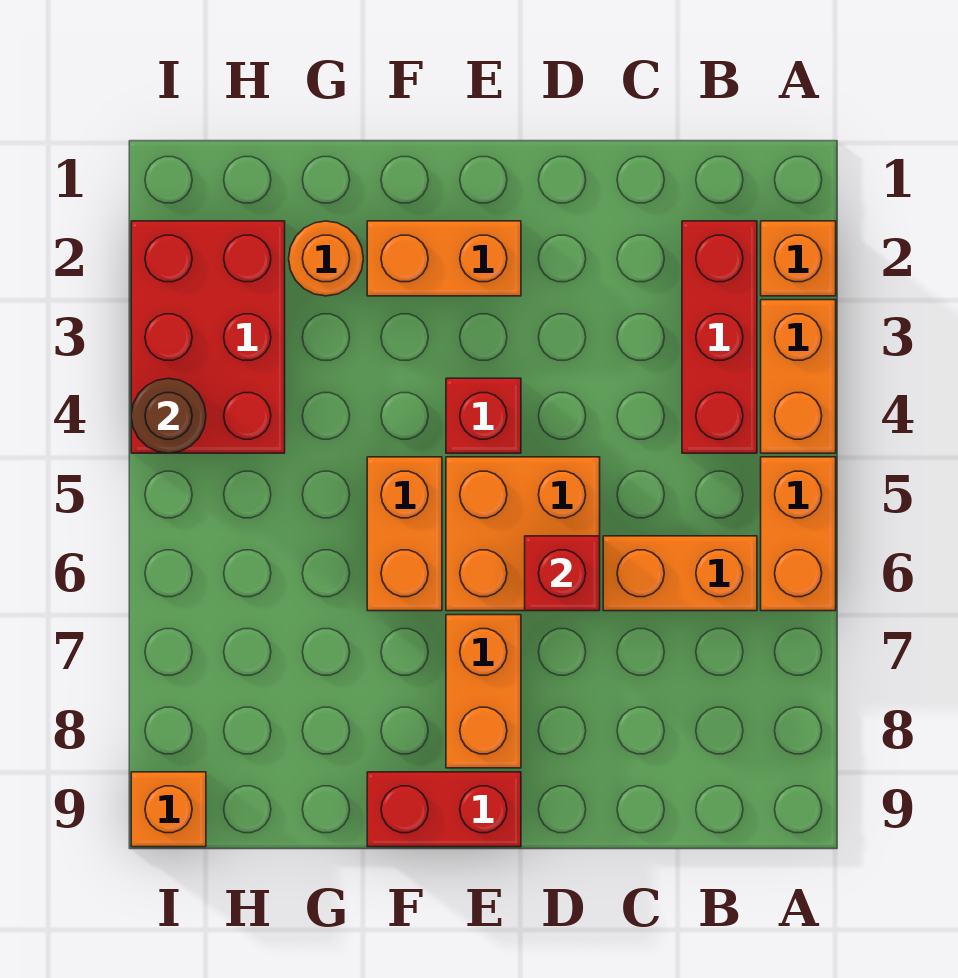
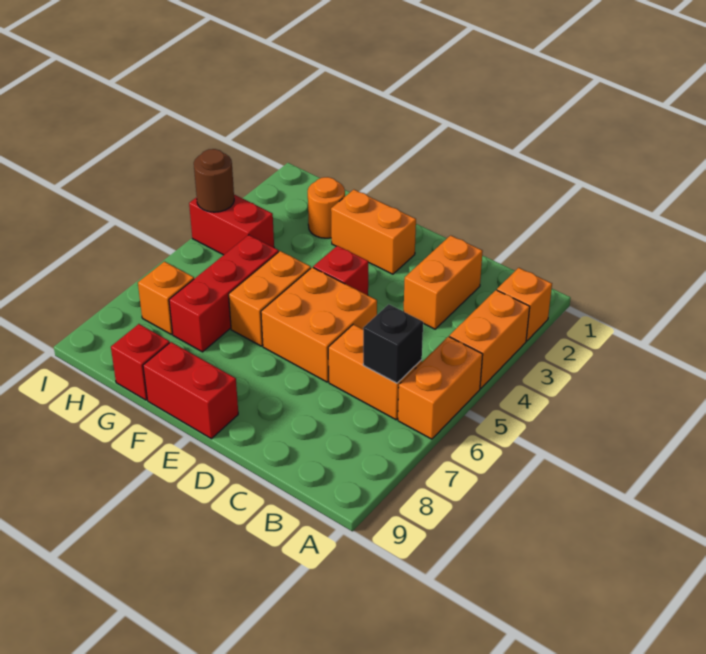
red 1x3 brick [682,221,757,453] -> red 1x3 brick moved to [169,235,279,352]
none -> black 1x1 brick [363,304,423,383]
red 1x1 brick [525,536,600,611] -> red 1x1 brick moved to [111,324,170,400]
orange 1x2 brick [446,615,521,768] -> orange 1x2 brick moved to [404,235,483,329]
red 2x3 brick [131,221,285,453] -> red 1x2 brick [189,195,274,255]
orange 1x1 brick [131,772,206,847] -> orange 1x1 brick moved to [138,262,194,334]

